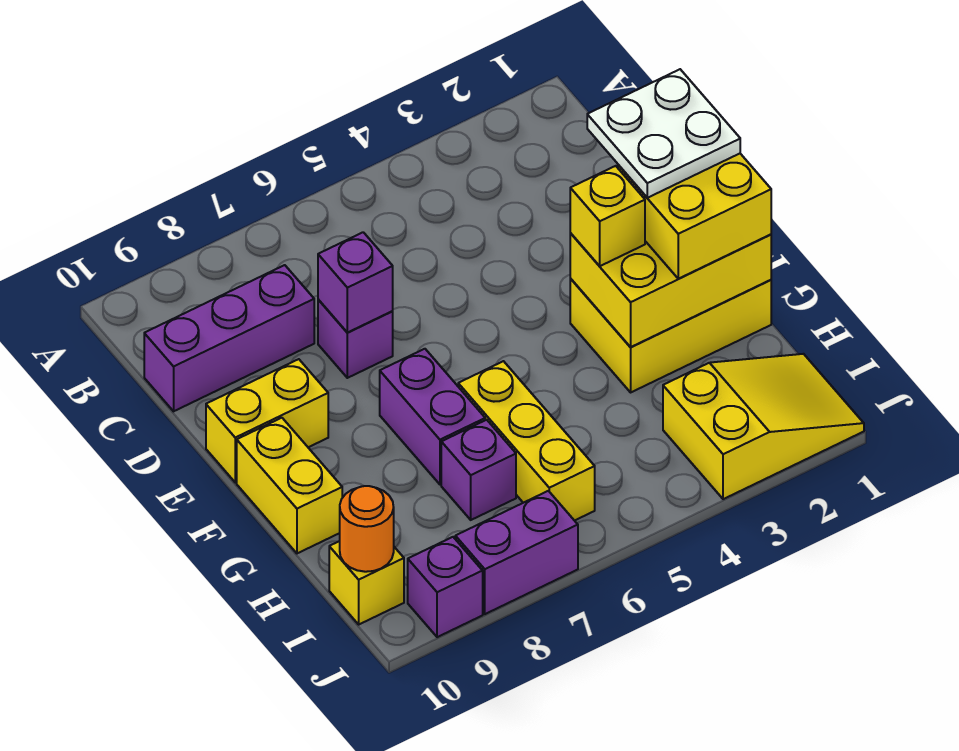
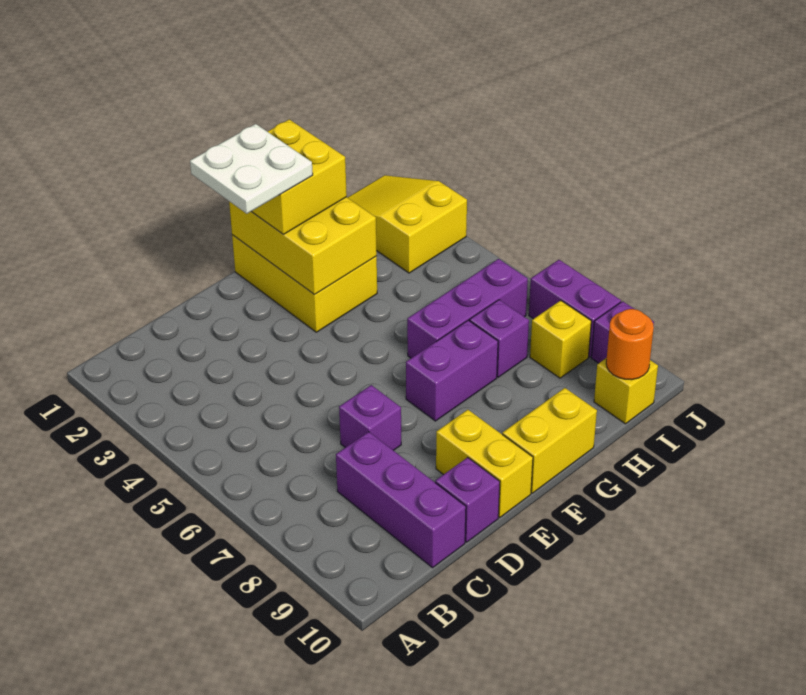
purple 1x1 brick [318,232,393,333] -> purple 1x1 brick moved to [435,457,500,542]
yellow 1x1 brick [570,166,645,266] -> yellow 1x1 brick moved to [530,300,591,378]
yellow 1x3 brick [458,361,595,521] -> purple 1x3 brick [407,259,528,358]

